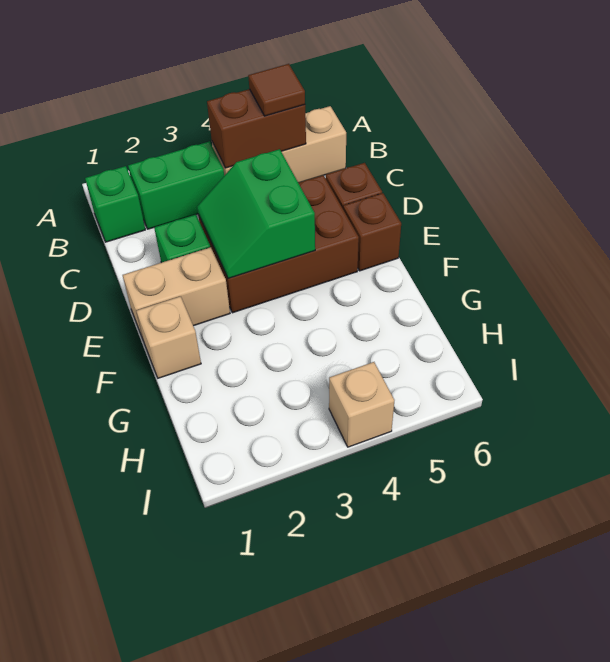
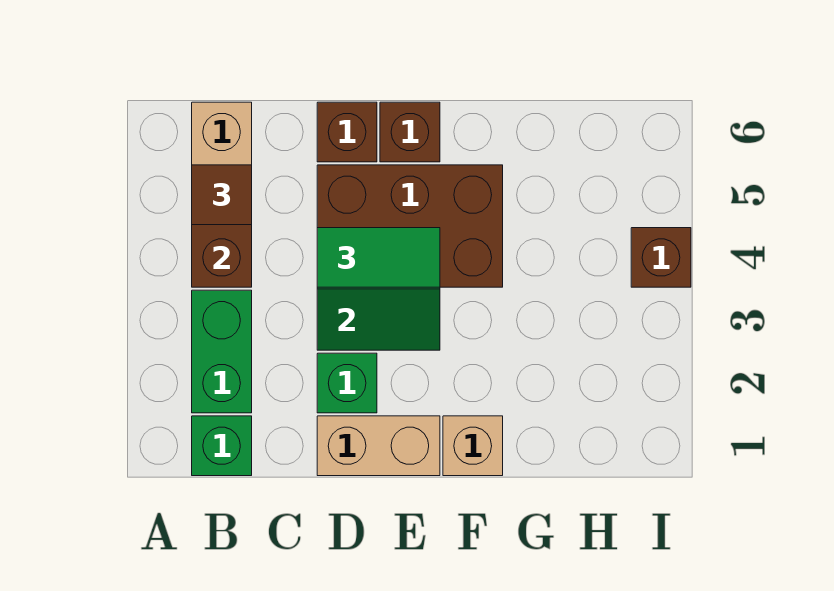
brown 2x3 brick [198,175,359,313] -> brown 2x3 brick turned to [317,165,503,287]
none -> green 1x2 tile [317,228,440,287]
tan 1x2 brick [123,247,230,339] -> tan 1x2 brick turned to [317,416,440,476]
tan 1x1 brick [329,362,394,447] -> brown 1x1 brick [631,228,691,287]

